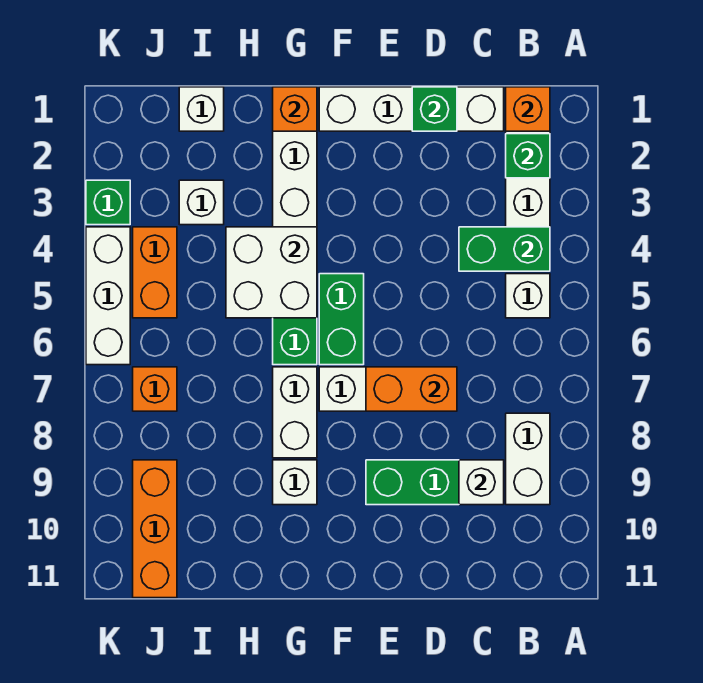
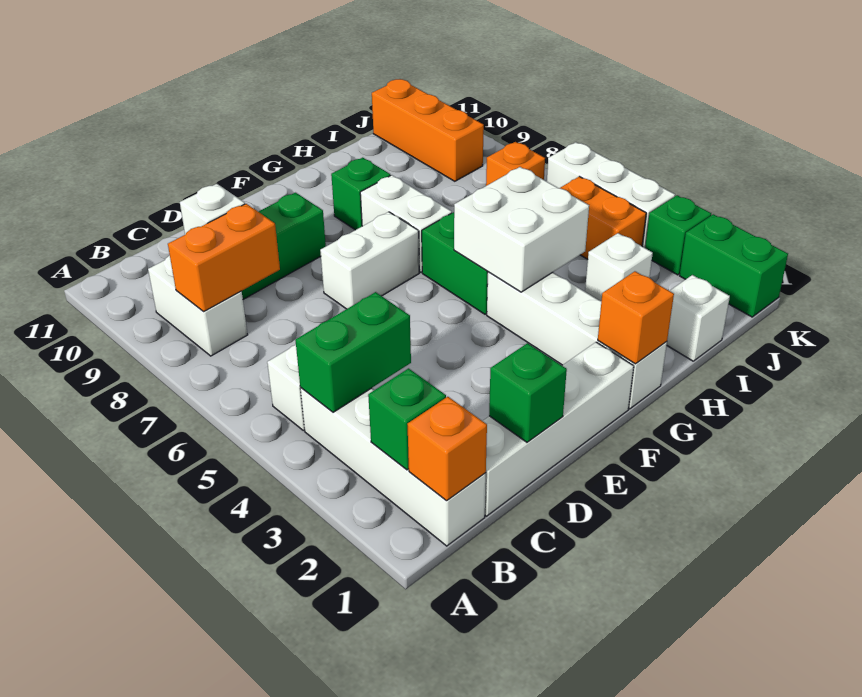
orange 1x2 brick [366,367,457,411] -> orange 1x2 brick moved to [168,204,280,312]
green 1x2 brick [319,274,364,365] -> green 1x2 brick moved to [680,214,788,317]
white 1x1 brick [273,460,317,505] -> green 1x1 brick [331,158,391,230]

